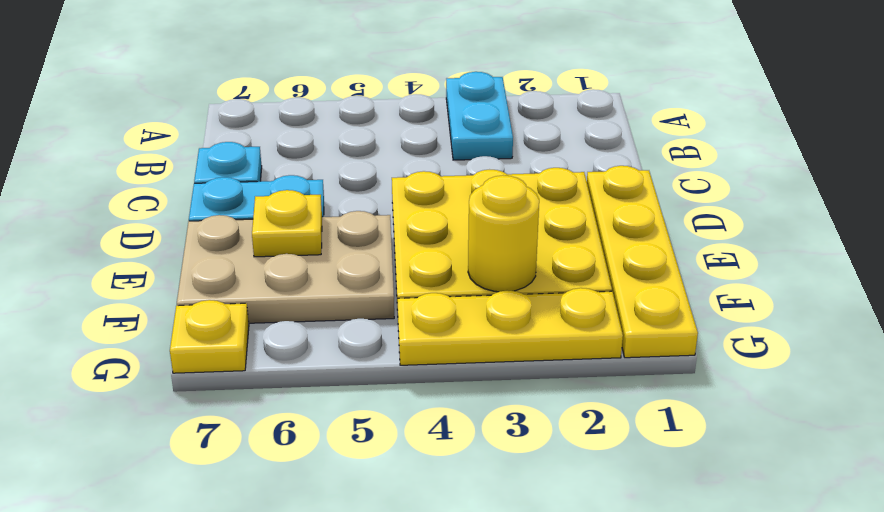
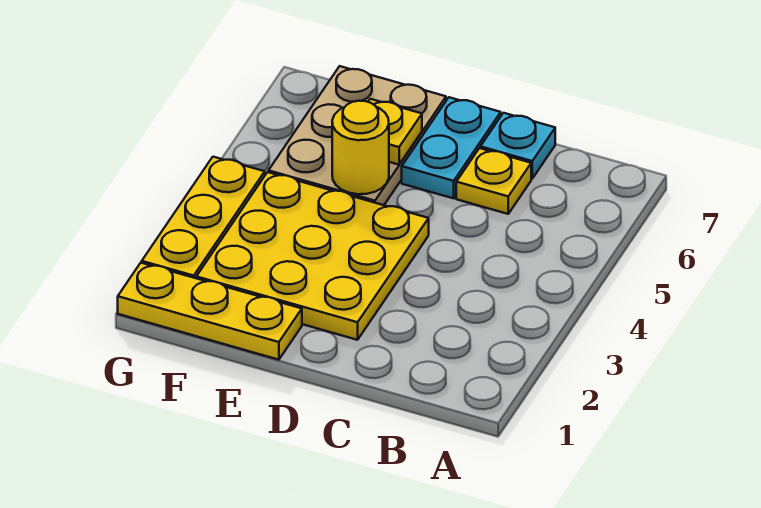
cyan 1x2 plate [446,72,513,160] -> none
yellow 1x4 plate [587,166,698,358] -> yellow 1x3 plate [118,263,302,360]
yellow 1x1 round brick [468,175,539,292] -> yellow 1x1 round brick moved to [332,101,389,194]
yellow 1x1 plate [170,300,249,373] -> yellow 1x1 plate moved to [456,148,531,214]

